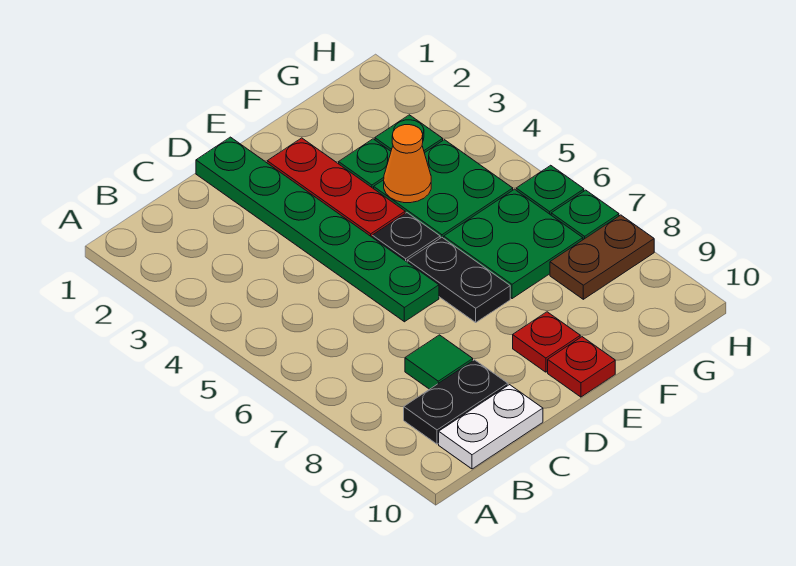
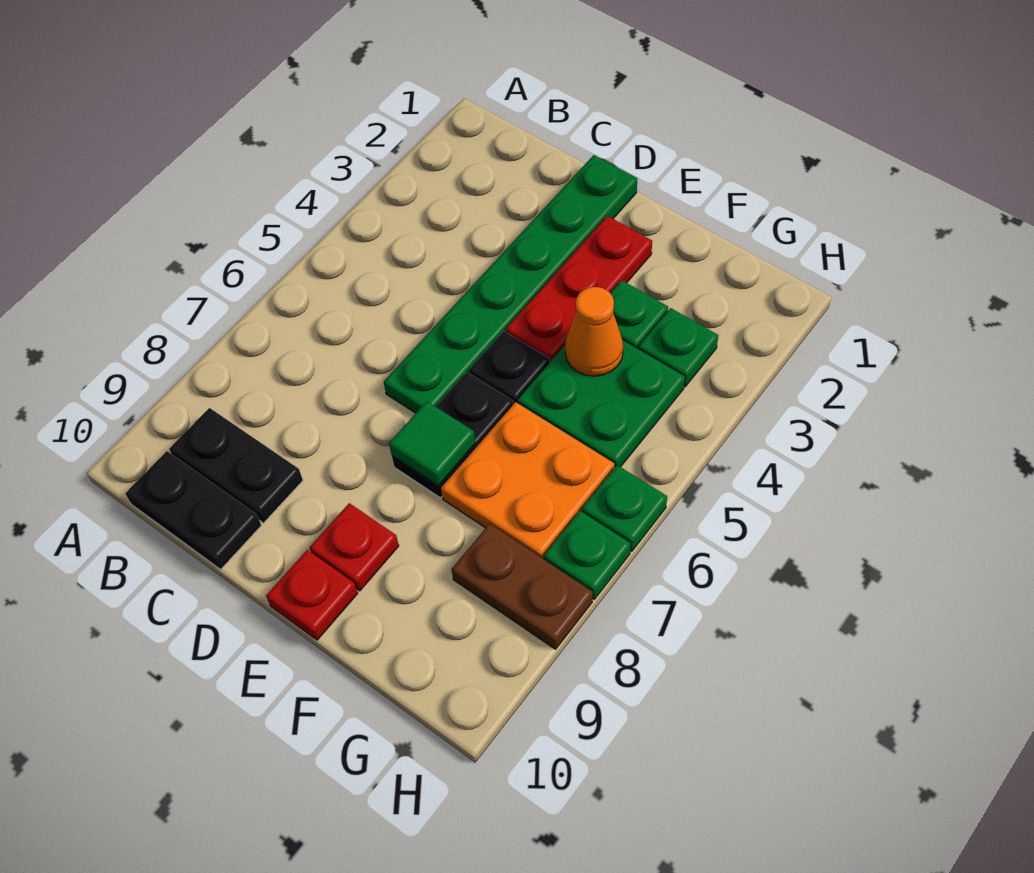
white 1x2 plate [439,385,543,469] -> black 1x2 plate [125,451,261,569]
green 1x1 tile [405,335,473,389] -> green 1x1 tile moved to [389,401,475,486]
green 2x2 plate [444,189,583,299] -> orange 2x2 plate [441,402,614,559]

